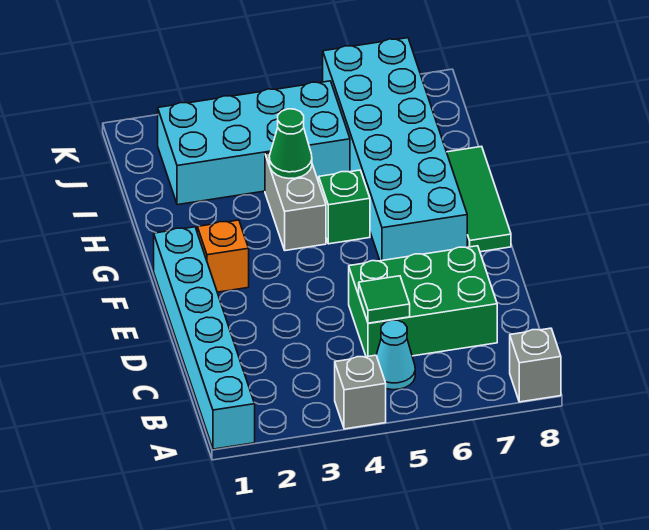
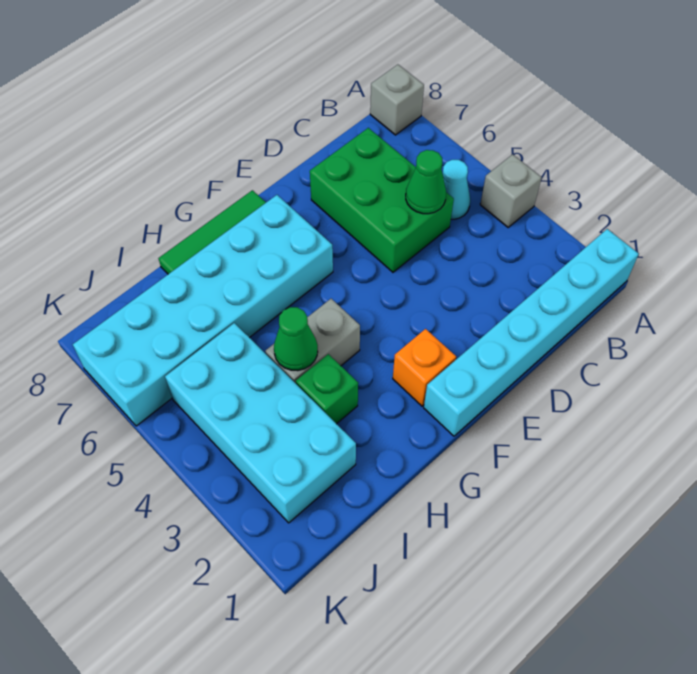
green 1x1 tile [359,276,410,323] -> green 1x1 cone [406,150,446,214]
green 1x1 brick [319,170,370,244] -> green 1x1 brick moved to [296,354,358,424]

